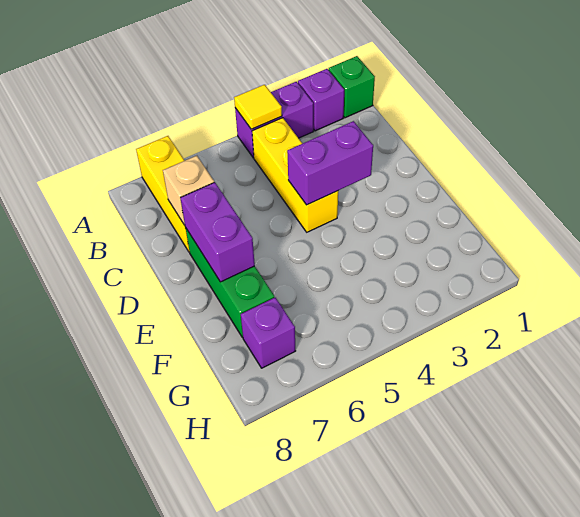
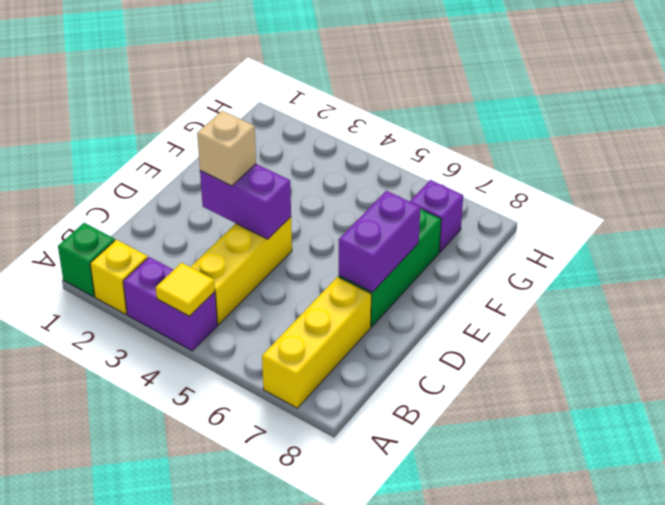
purple 1x1 brick [298,69,344,131] -> yellow 1x1 brick [90,240,148,314]
tan 1x1 brick [163,155,214,225] -> tan 1x1 brick moved to [197,111,256,186]

